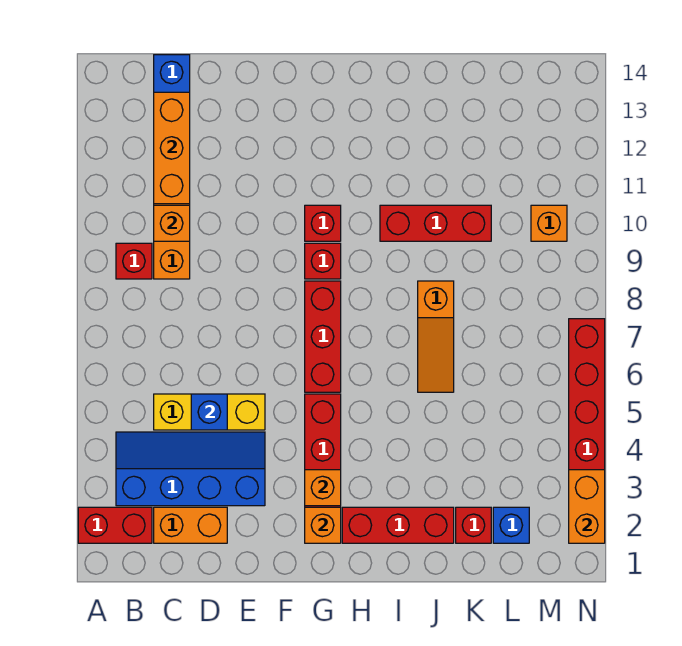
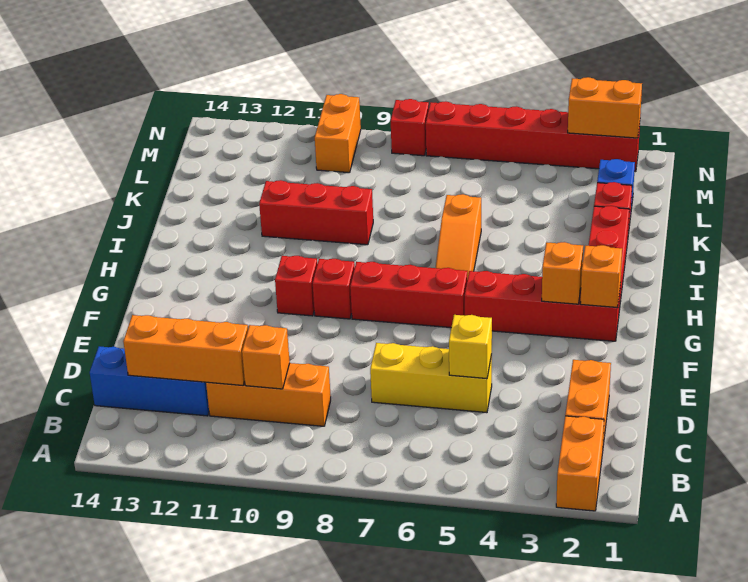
red 1x2 brick [78,507,152,543] -> orange 1x2 brick [556,416,604,511]
blue 2x4 slope [116,432,265,506] -> none
red 1x1 brick [116,243,152,279] -> red 1x1 brick moved to [391,99,429,156]
yellow 1x3 brick [154,394,265,430] -> yellow 1x3 brick turned to [370,343,492,413]
blue 1x1 brick [191,394,227,430] -> yellow 1x1 brick [449,315,492,379]
red 1x3 brick [380,205,491,241] -> red 1x3 brick turned to [259,180,373,245]
orange 1x3 slope [418,281,454,392] -> orange 1x3 slope turned to [436,194,481,280]
orange 1x1 brick [531,205,567,241] -> orange 1x2 brick [315,94,361,173]

